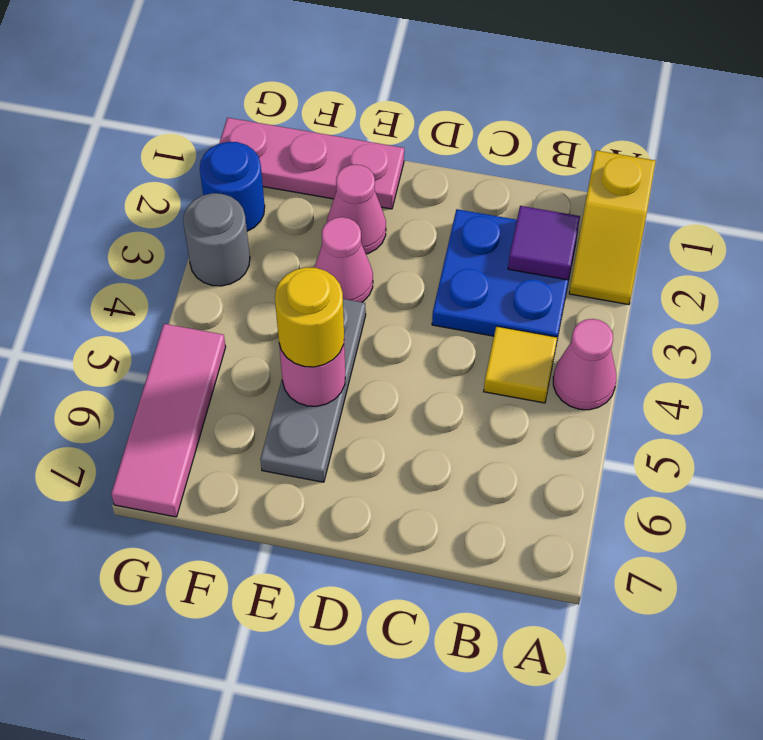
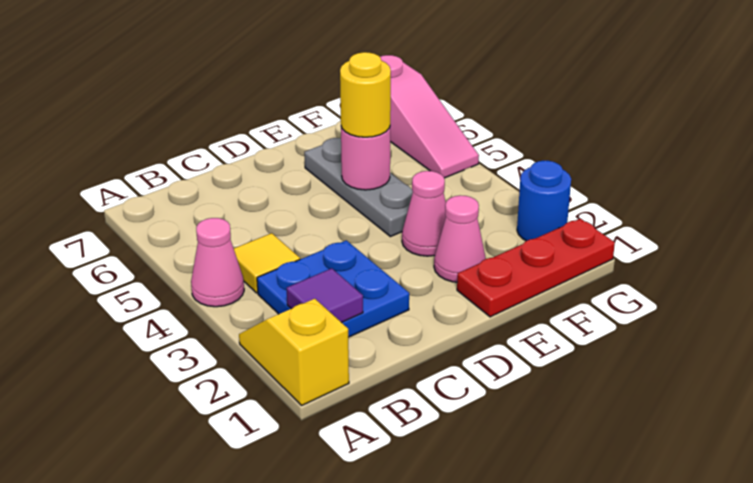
pink 1x3 plate [219,118,404,209] -> red 1x3 plate [457,218,615,317]
grey 1x1 round brick [183,193,250,286] -> none
pink 1x3 tile [111,324,226,517] -> pink 1x3 slope [380,55,479,178]

